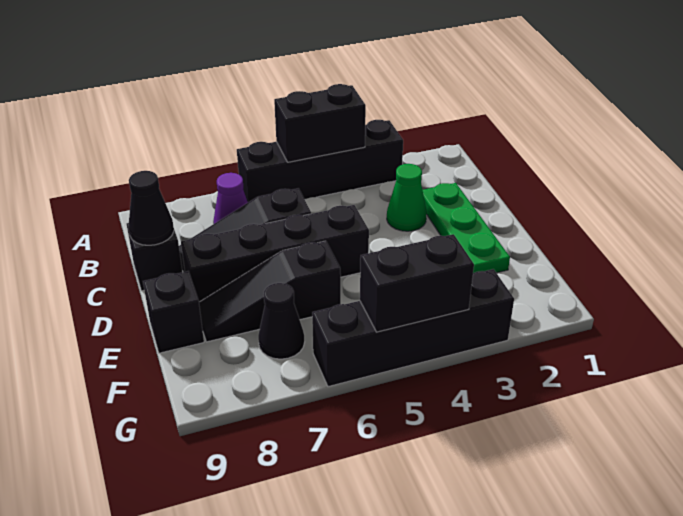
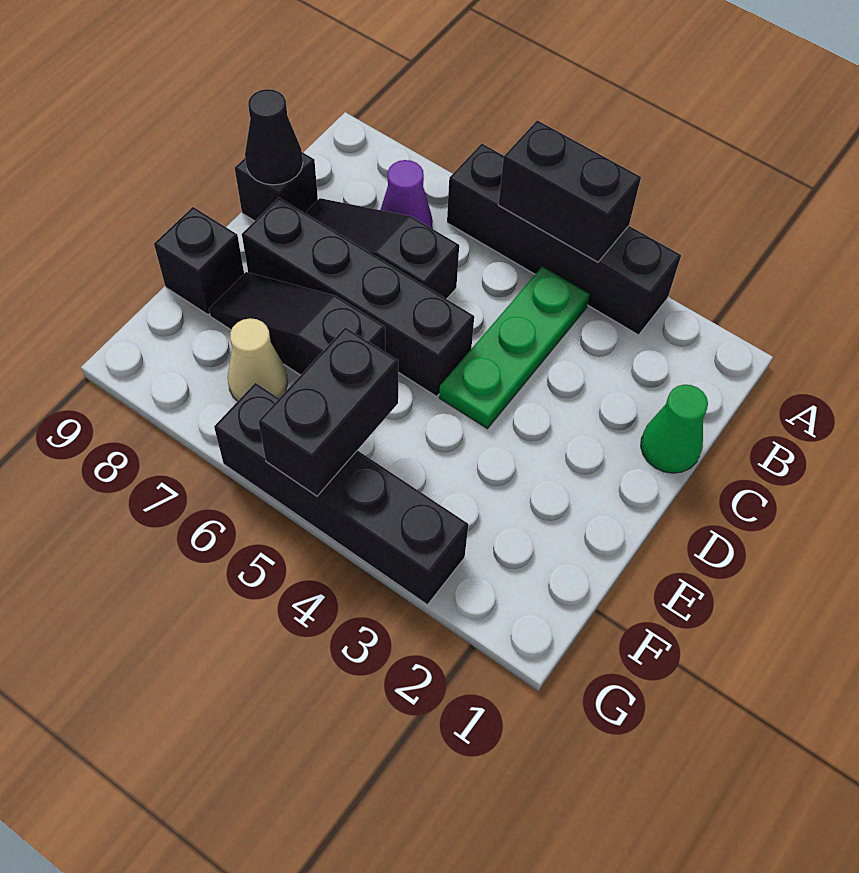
green 1x3 plate [423,183,510,273] -> green 1x3 plate moved to [439,266,590,429]
green 1x1 cone [387,164,427,231] -> green 1x1 cone moved to [641,385,708,473]
black 1x1 cone [258,283,304,359] -> tan 1x1 cone [228,318,288,401]
black 1x2 brick [360,234,474,332] -> black 1x2 brick turned to [258,327,398,496]

